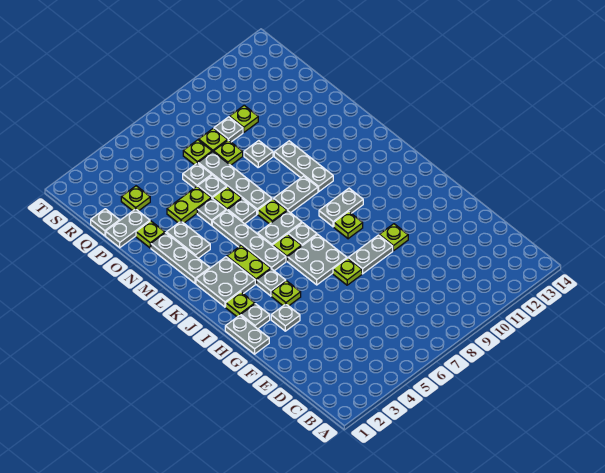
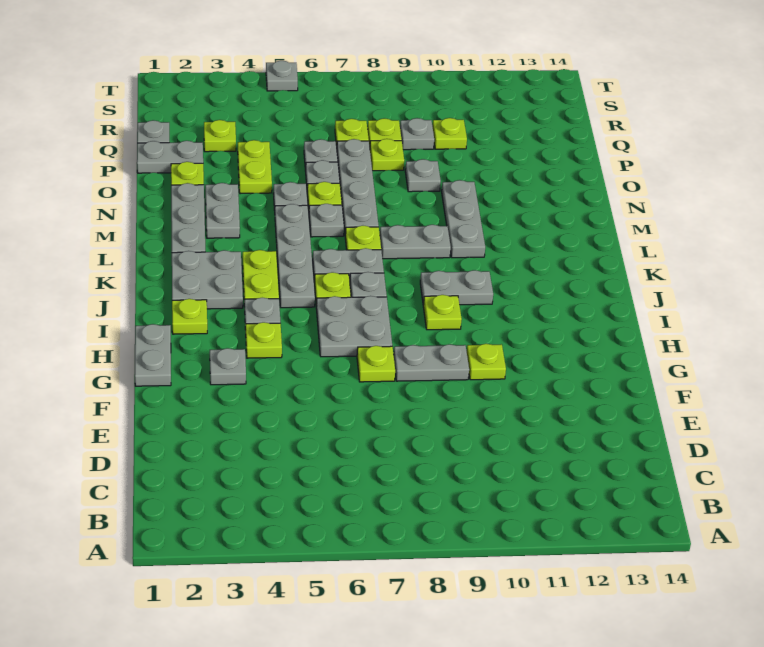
grey 1x1 plate [241,304,270,329] -> grey 1x1 plate moved to [266,61,298,91]
lime 1x2 plate [167,187,211,223] -> lime 1x2 plate turned to [238,140,272,194]

